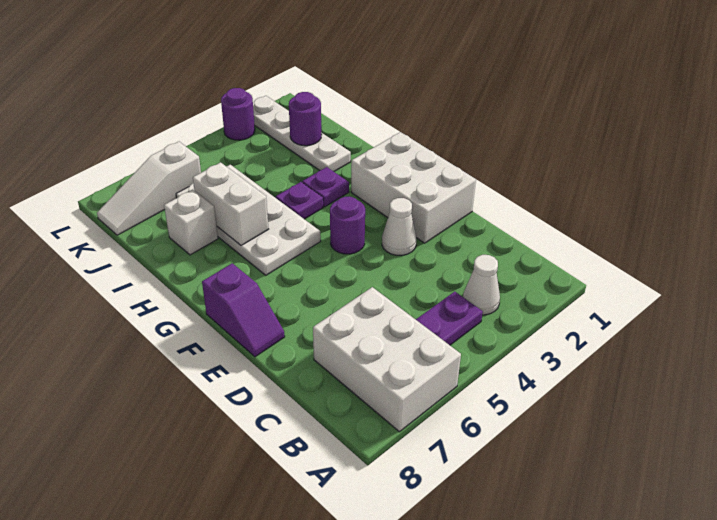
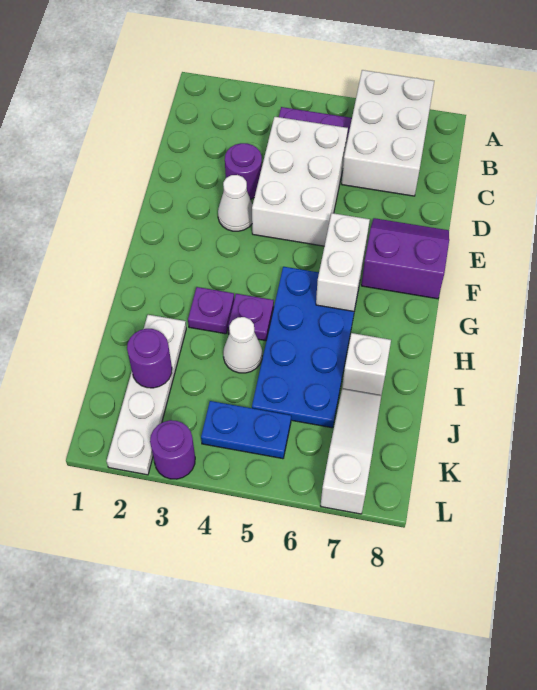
white 1x1 cone [463,255,500,315] -> white 1x1 cone moved to [223,317,262,373]
white 2x3 brick [351,132,476,243] -> white 2x3 brick moved to [252,117,348,246]
purple 1x2 slope [202,263,285,357] -> purple 2x2 slope [361,218,449,299]
purple 1x1 round brick [330,197,365,254] -> purple 1x1 round brick moved to [225,143,262,199]
white 2x4 plate [176,165,321,275] -> blue 2x4 plate [252,267,359,428]
white 1x2 brick [193,162,268,245] -> white 1x2 brick moved to [316,213,370,311]
none -> blue 1x2 plate [201,401,291,459]
white 1x3 slope [97,142,201,235] -> white 1x3 slope turned to [321,389,381,514]

